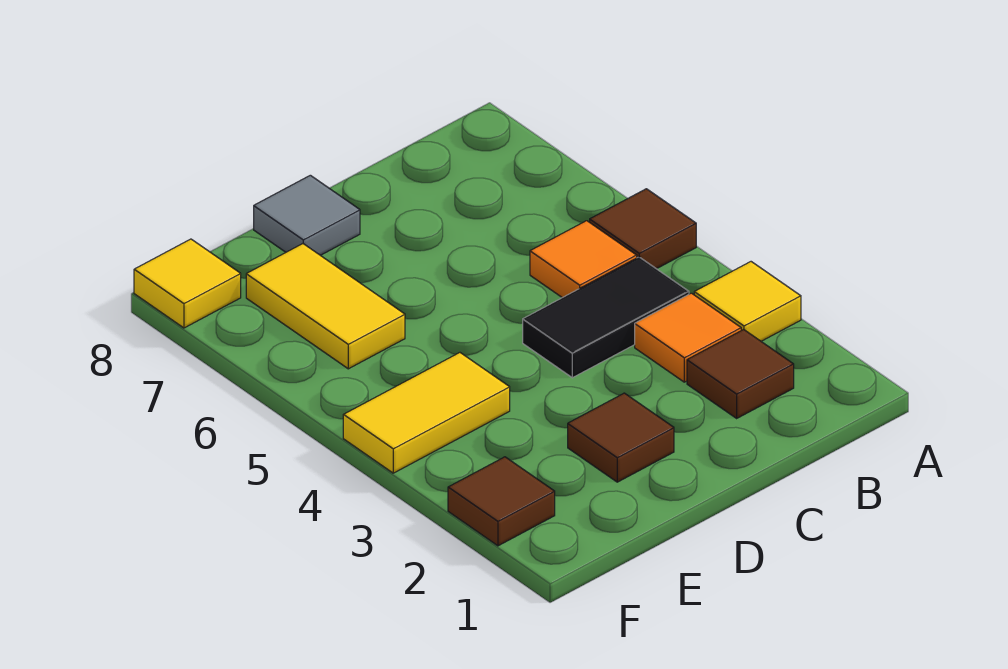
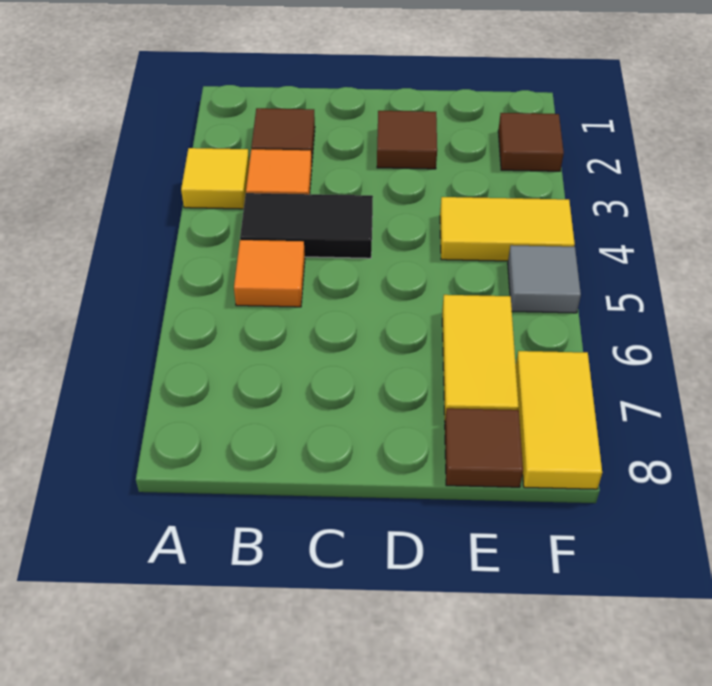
brown 1x1 tile [590,189,696,269] -> brown 1x1 tile moved to [445,408,523,487]
grey 1x1 tile [254,175,360,255] -> grey 1x1 tile moved to [508,245,581,313]
yellow 1x1 tile [134,239,241,328] -> yellow 1x2 tile [516,351,602,489]

